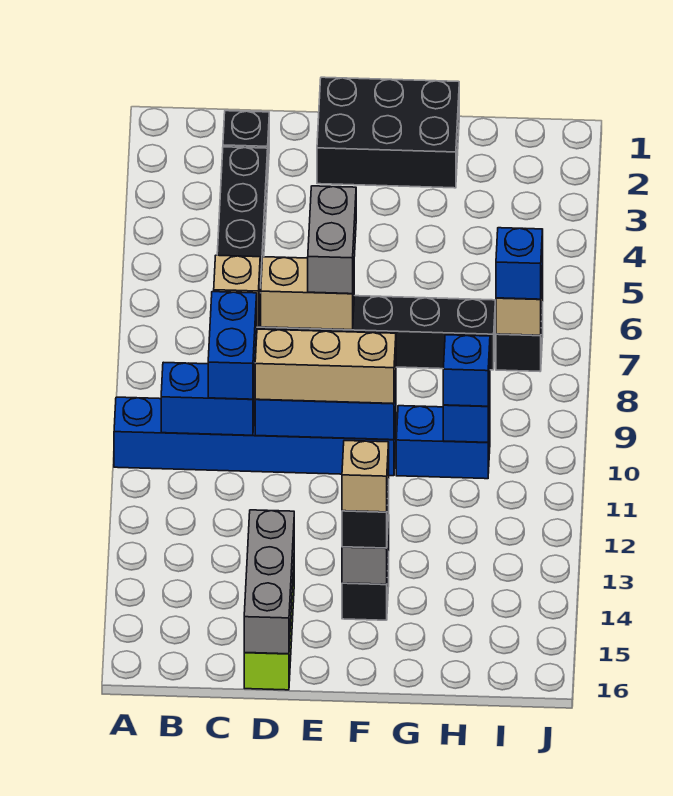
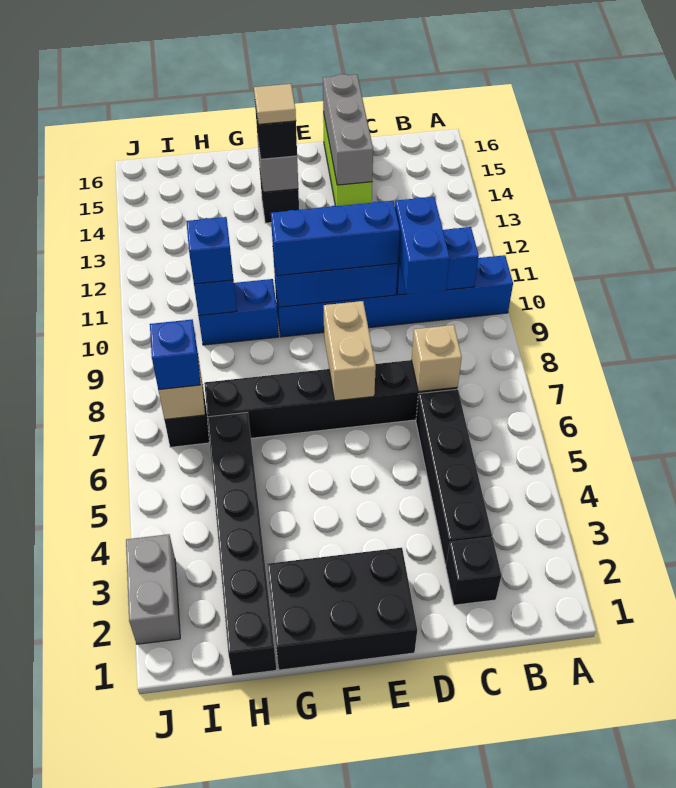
tan 1x2 brick [261,257,354,330] -> tan 1x2 brick turned to [324,301,376,401]
tan 1x3 brick [255,329,396,404] -> blue 1x3 brick [271,201,400,276]
grey 1x2 brick [308,186,356,294] -> grey 1x2 brick moved to [126,534,180,644]
tan 1x1 brick [342,441,389,512] -> tan 1x1 tile [254,84,296,124]
none -> black 1x6 brick [207,412,276,676]

